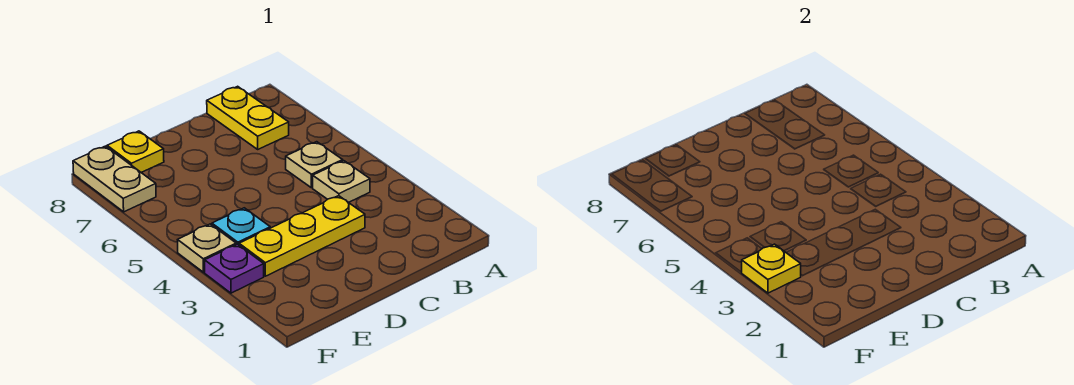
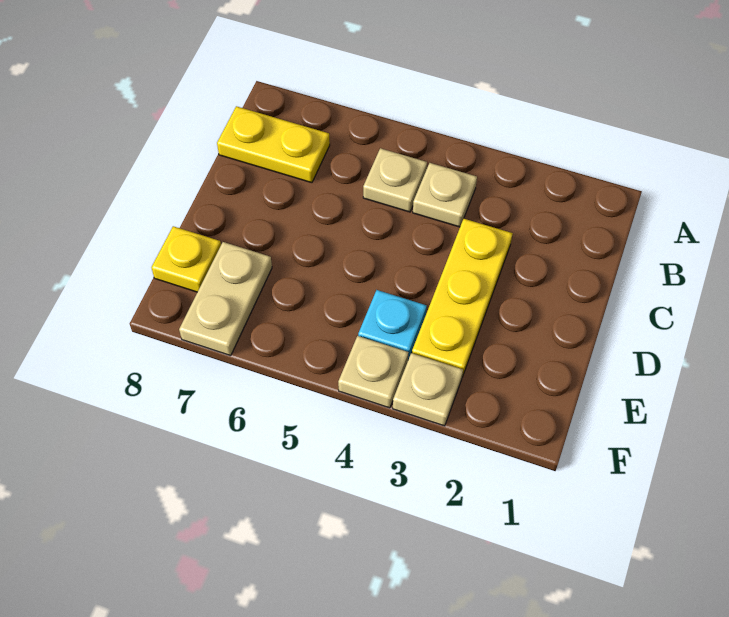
purple 1x1 plate [205,244,264,293] -> tan 1x1 plate [393,353,463,426]
yellow 1x1 plate [741,244,801,293] -> none
tan 1x2 plate [73,146,156,212] -> tan 1x2 plate turned to [179,242,272,356]

